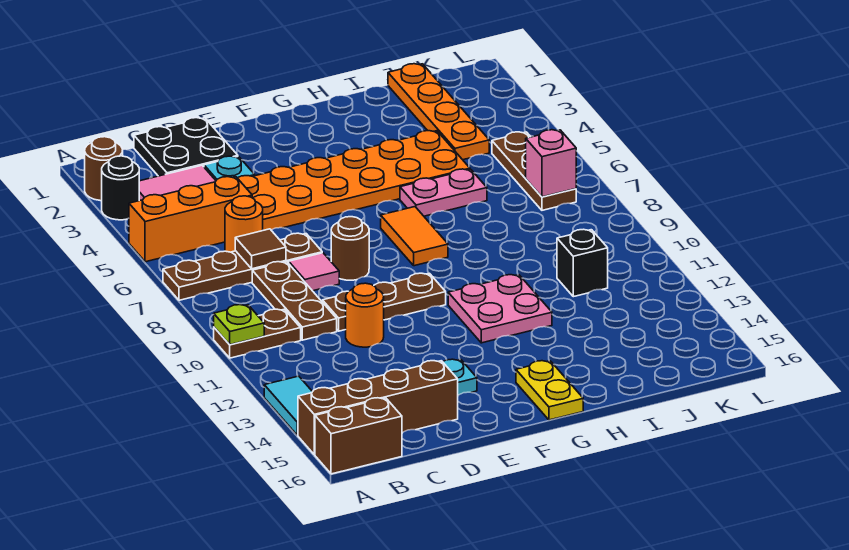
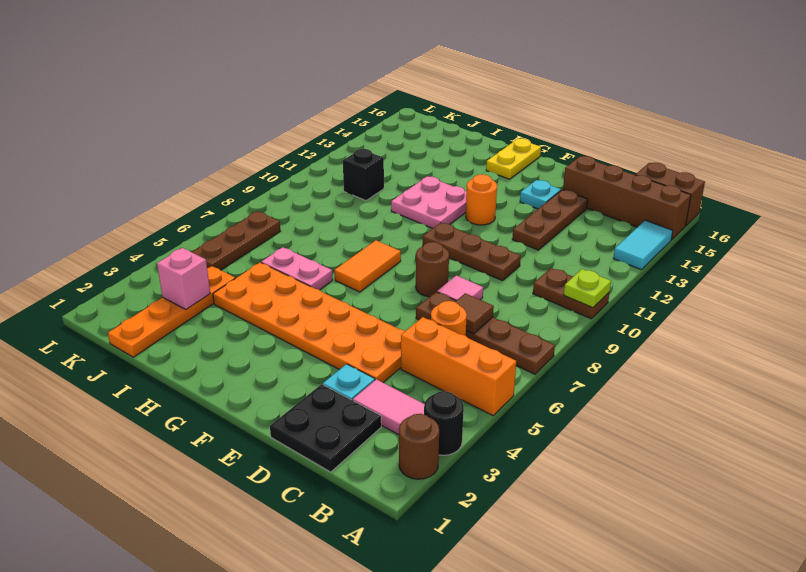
brown 1x3 plate [252,262,337,340] -> brown 1x3 plate moved to [512,190,588,250]
orange 1x1 round brick [346,283,384,347] -> orange 1x1 round brick moved to [466,175,497,225]
pink 1x1 brick [526,130,576,197] -> pink 1x1 brick moved to [157,248,210,309]

